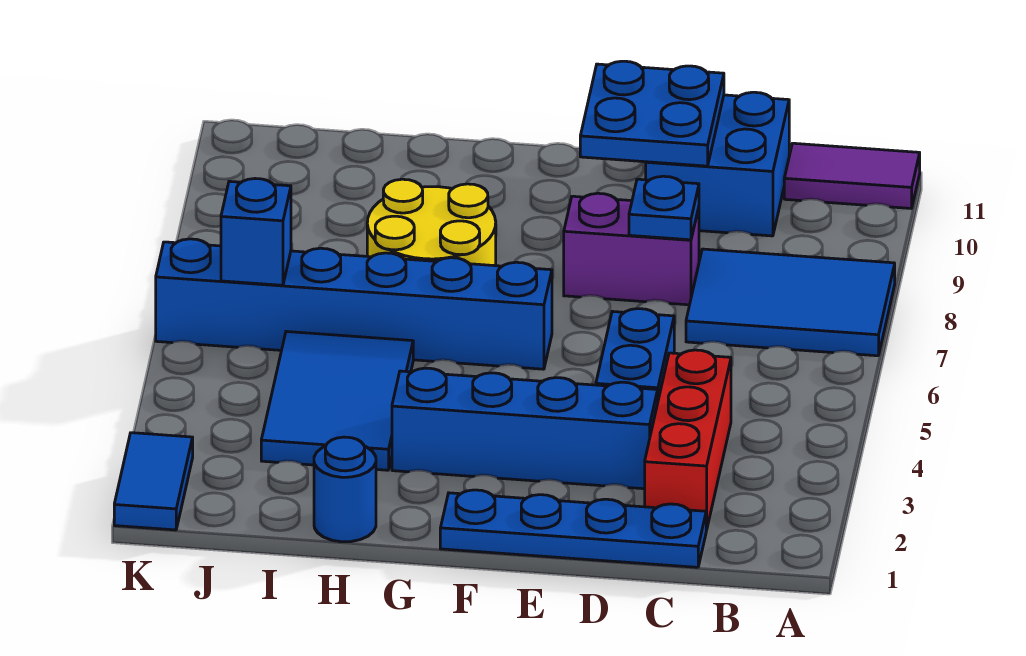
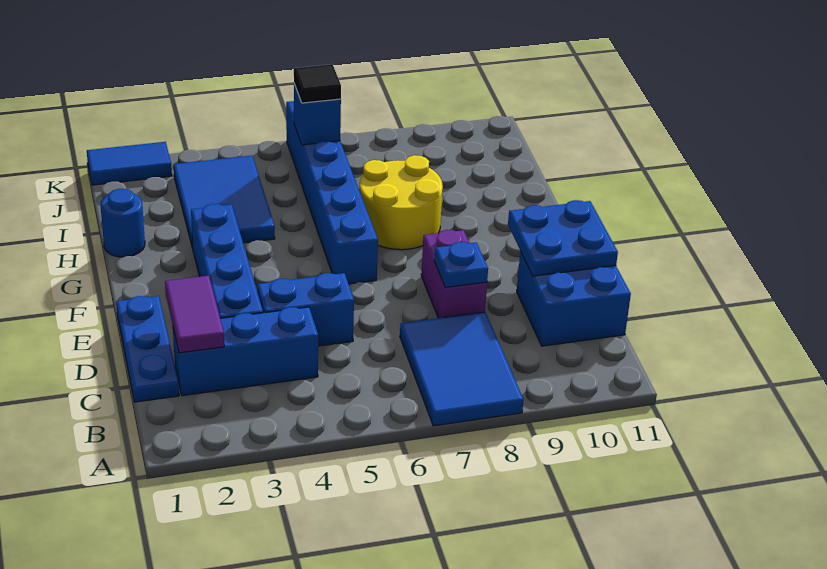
purple 1x2 tile [784,143,920,208] -> purple 1x2 tile moved to [165,276,224,353]
blue 1x4 plate [440,490,706,567] -> blue 1x3 plate [116,296,179,402]
red 1x3 brick [645,350,731,530] -> blue 1x3 brick [173,307,318,396]
blue 2x3 tile [261,332,413,470] -> blue 2x3 tile turned to [173,156,275,249]
none -> black 1x1 tile [294,64,341,103]

